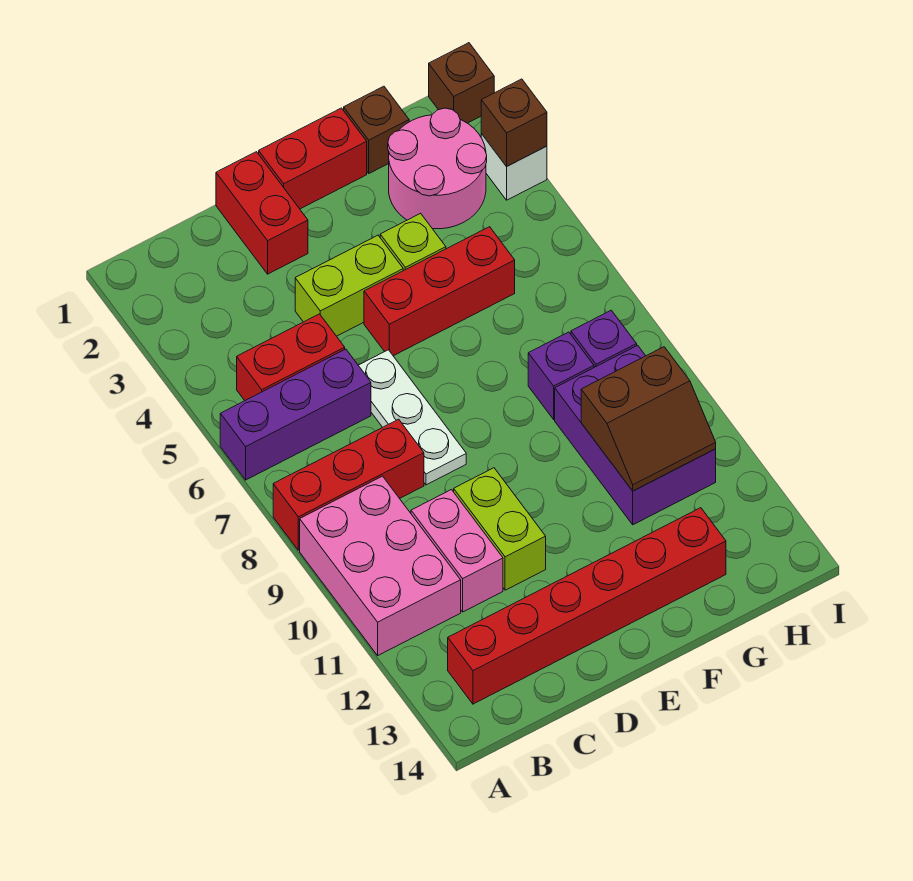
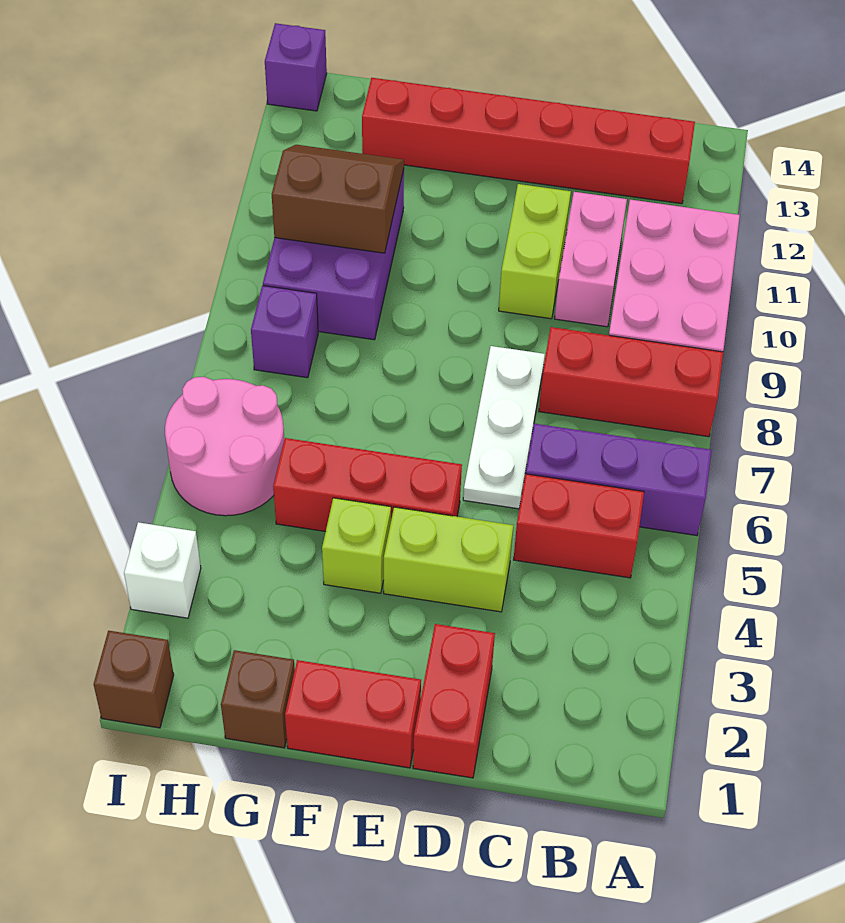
pink 2x2 round brick [388,108,487,229] -> pink 2x2 round brick moved to [165,377,284,516]
purple 1x1 brick [528,332,594,419] -> purple 1x1 brick moved to [265,23,327,111]
brown 1x1 brick [481,79,547,166] -> none

